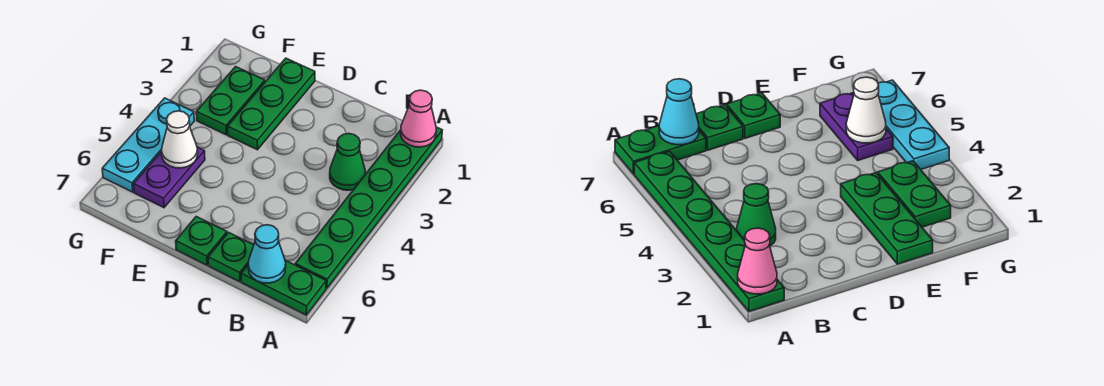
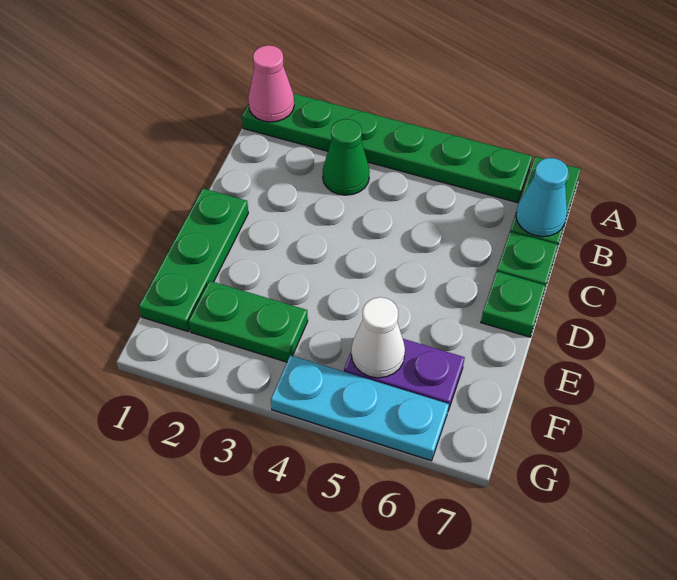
green 1x3 plate [228,58,315,150] -> green 1x3 plate turned to [139,188,248,331]

